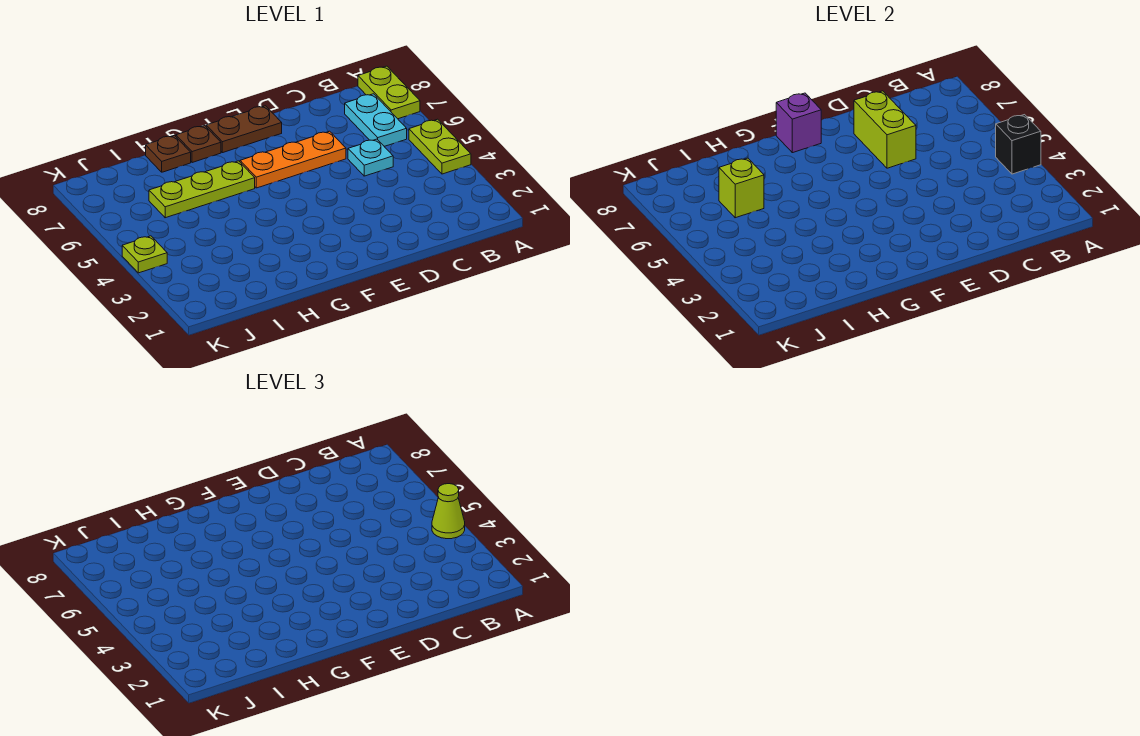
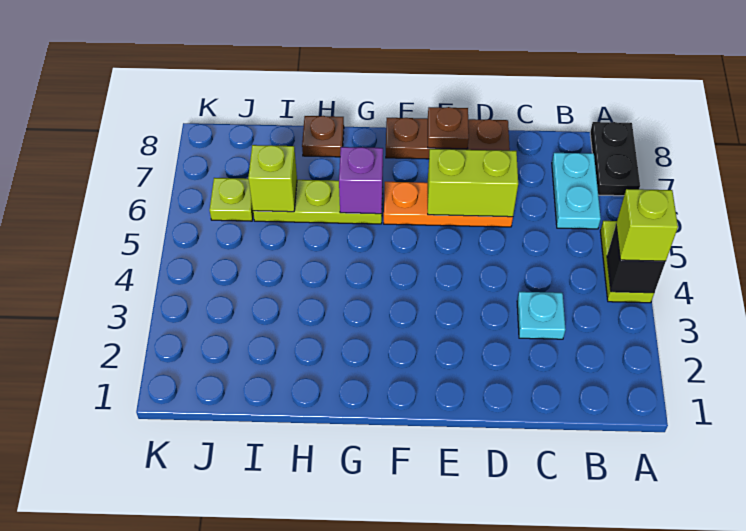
lime 1x1 cone [432,484,465,539] -> lime 1x1 brick [616,189,678,261]
lime 1x2 plate [358,66,420,119] -> black 1x2 plate [590,122,640,196]
cyan 1x1 plate [348,139,393,176] -> cyan 1x1 plate moved to [517,292,566,339]
lime 1x2 brick [854,91,916,168] -> lime 1x2 brick turned to [428,149,518,217]
brown 1x2 plate [206,106,282,153] -> brown 1x3 plate [386,118,510,159]
purple 1x1 brick [776,93,821,153] -> purple 1x1 brick moved to [339,147,383,214]
brown 1x1 plate [176,126,221,163] -> brown 1x1 plate moved to [428,107,469,149]
lime 1x1 plate [122,236,167,273] -> lime 1x1 plate moved to [210,178,253,221]

